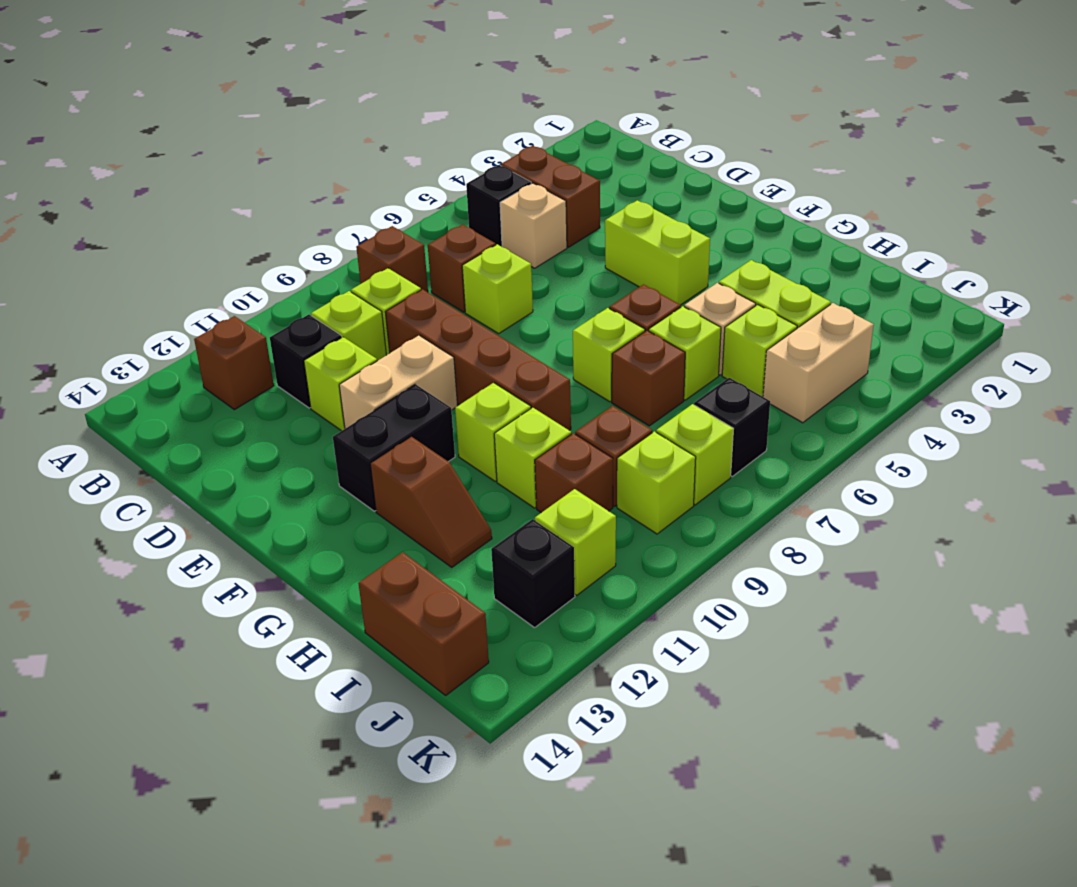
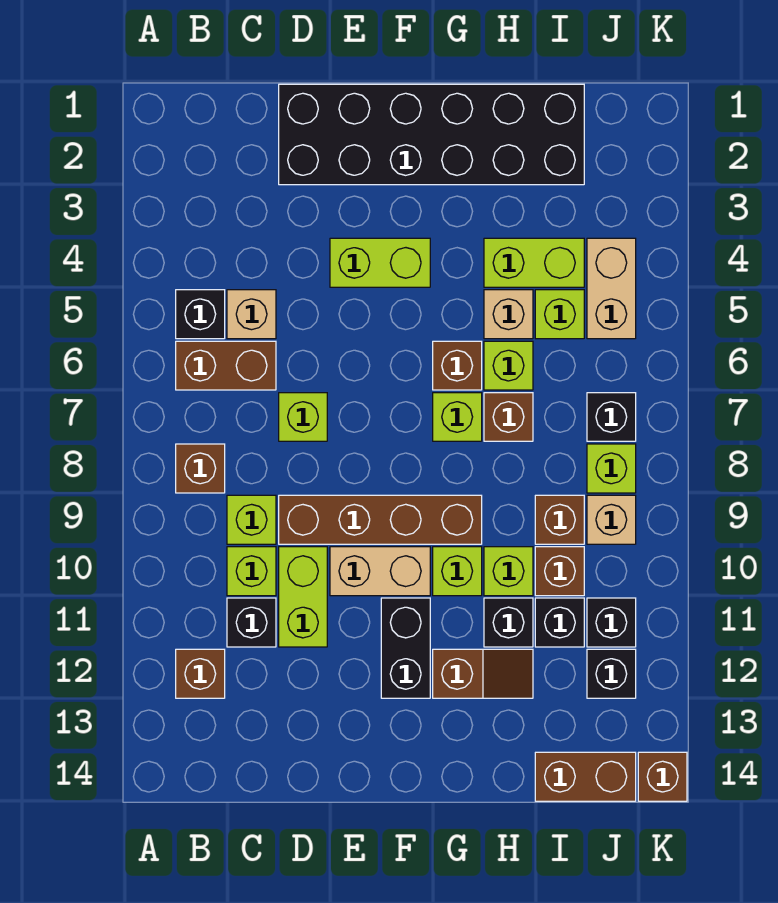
brown 1x2 brick [501,146,600,247] -> brown 1x2 brick moved to [176,341,276,390]
brown 1x1 brick [428,225,496,312] -> brown 1x1 brick moved to [638,752,687,801]
none -> black 2x6 brick [279,84,584,185]
lime 1x1 brick [304,337,377,431] -> lime 1x2 brick [279,547,327,647]
tan 1x2 brick [339,335,458,429] -> tan 1x2 brick turned to [330,547,430,596]
none -> black 1x1 brick [484,598,533,647]
none -> black 1x1 brick [535,598,584,647]
lime 1x1 brick [617,432,696,534] -> tan 1x1 brick [587,495,636,544]
lime 1x1 brick [535,489,616,595] -> black 1x1 brick [587,598,636,647]

